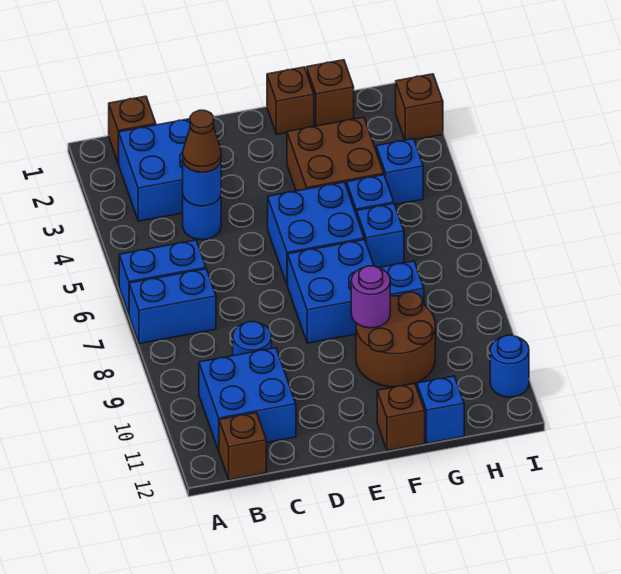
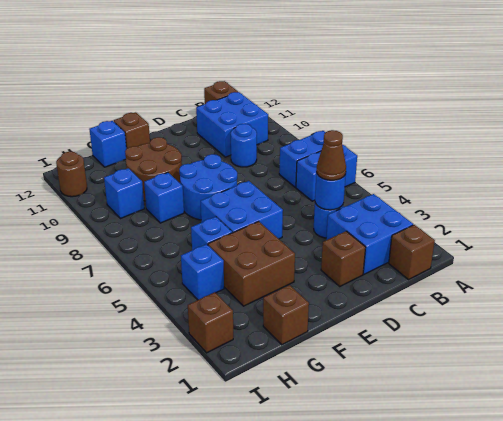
blue 2x2 brick [288,240,374,343] -> blue 2x2 round brick [179,154,237,220]
brown 1x1 brick [267,67,314,134] -> brown 1x1 brick moved to [321,231,366,286]
purple 1x1 round brick [351,266,390,328] -> none
blue 1x1 brick [357,204,404,268] -> blue 1x1 brick moved to [104,168,144,219]
blue 1x1 round brick [490,335,529,397] -> brown 1x1 round brick [56,152,87,197]

